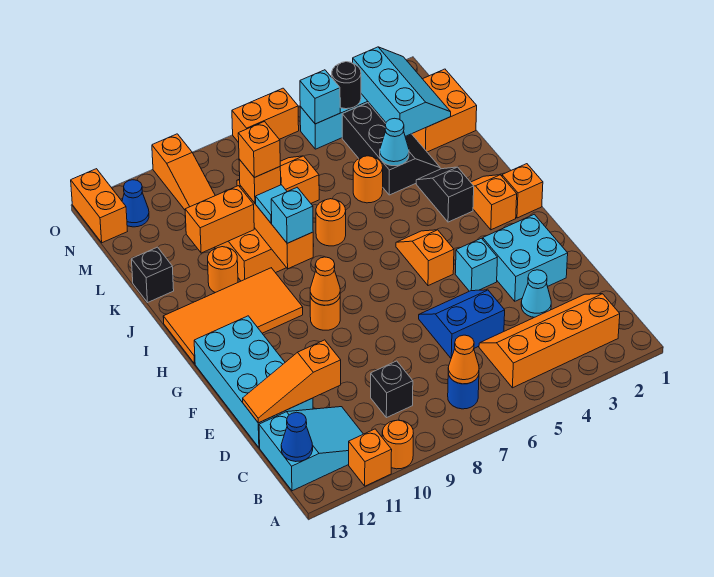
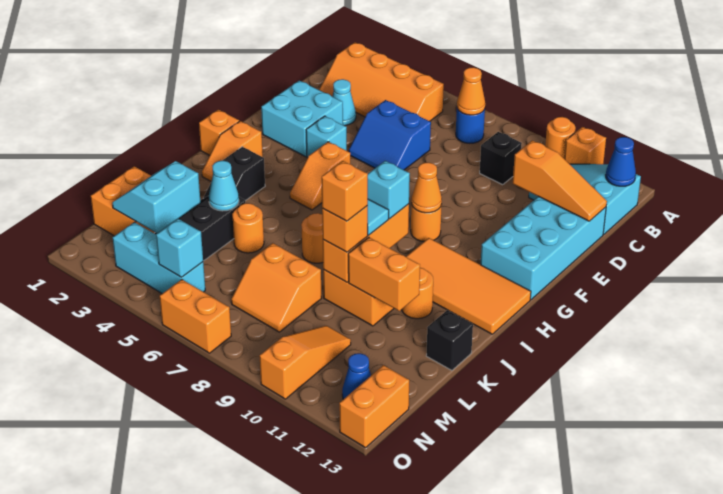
cyan 2x3 slope [353,47,451,136] -> cyan 2x2 slope [112,161,201,233]
black 1x1 round brick [332,62,361,109] -> none

